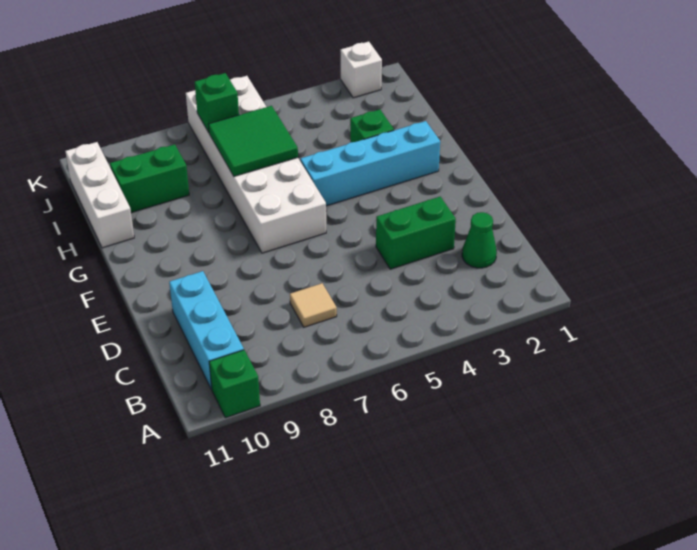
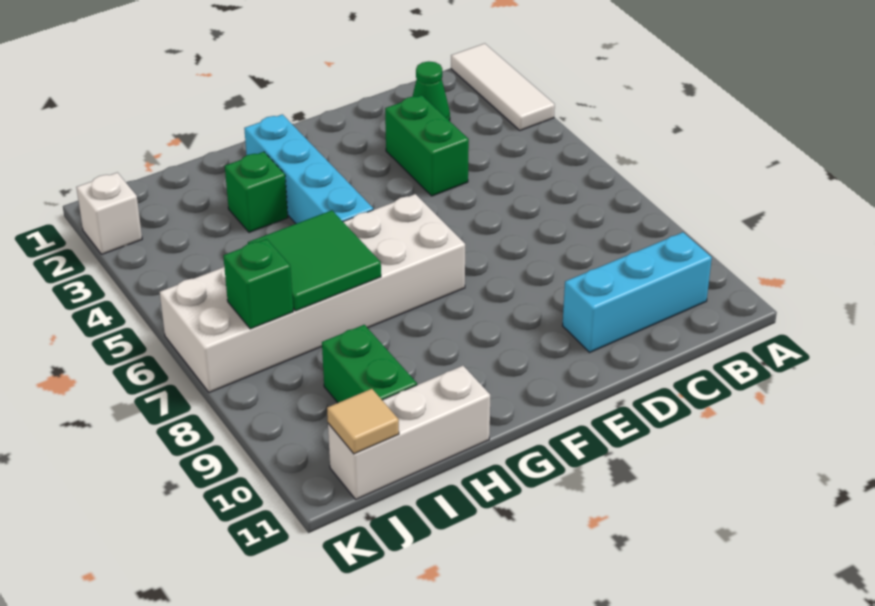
none -> white 1x3 tile [451,43,555,130]
green 1x1 brick [209,350,260,418] -> none
tan 1x1 tile [290,283,337,327] -> tan 1x1 tile moved to [327,389,399,454]

